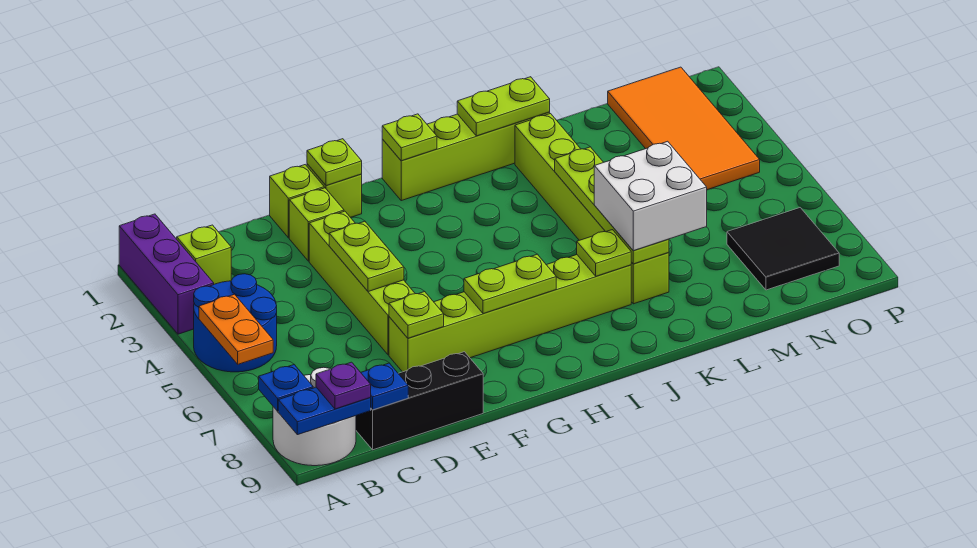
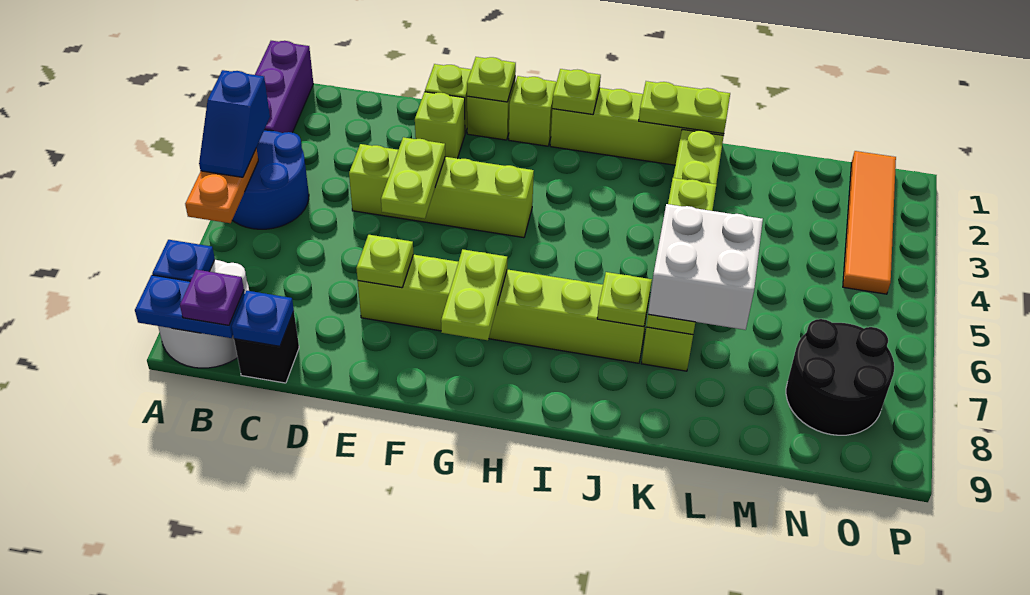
none -> blue 1x2 slope [199,70,270,177]
lime 1x1 brick [177,225,231,284] -> lime 1x1 brick moved to [509,76,557,146]
black 1x3 brick [356,352,483,450] -> black 1x1 brick [234,312,299,383]
lime 1x4 brick [309,211,415,355] -> lime 1x4 brick turned to [349,144,534,238]
lime 1x2 plate [464,254,556,314] -> lime 1x2 plate turned to [441,249,507,340]
orange 2x4 tile [608,67,760,190] -> orange 1x4 tile [843,151,896,294]
black 2x2 tile [727,208,839,290] -> black 2x2 round brick [786,319,894,435]

